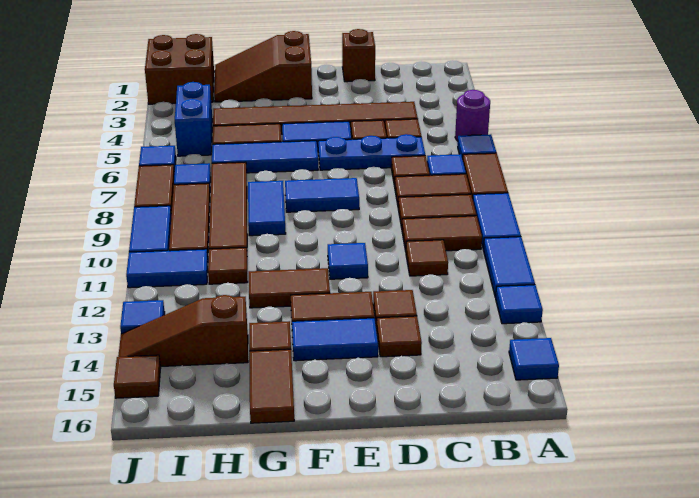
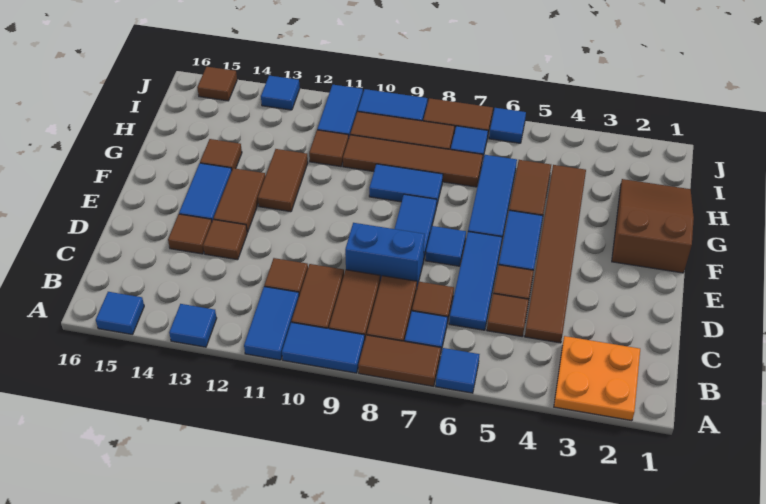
none -> orange 2x2 plate [554,336,640,421]
purple 1x1 round brick [455,90,490,141] -> none
blue 1x2 tile [483,237,535,297] -> blue 1x2 tile turned to [244,287,299,360]
blue 1x3 plate [318,134,425,170] -> blue 1x3 tile [449,232,502,330]
brown 1x1 brick [342,29,375,82] -> none
blue 1x1 tile [328,243,368,279] -> blue 1x1 tile moved to [426,226,466,266]
brown 1x2 tile [249,349,294,423] -> none
brown 1x3 slope [118,295,248,367] -> none
brown 2x2 brick [145,34,214,104] -> none
blue 1x2 brick [175,82,213,156] -> blue 1x2 brick moved to [345,223,425,287]

